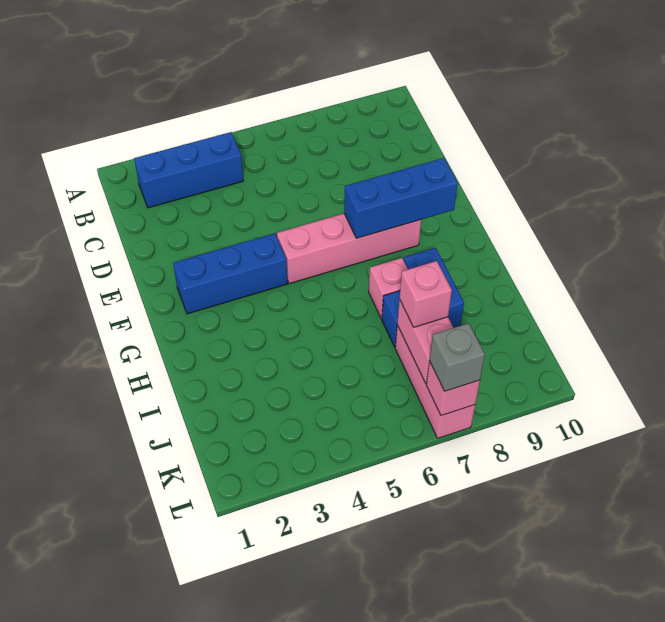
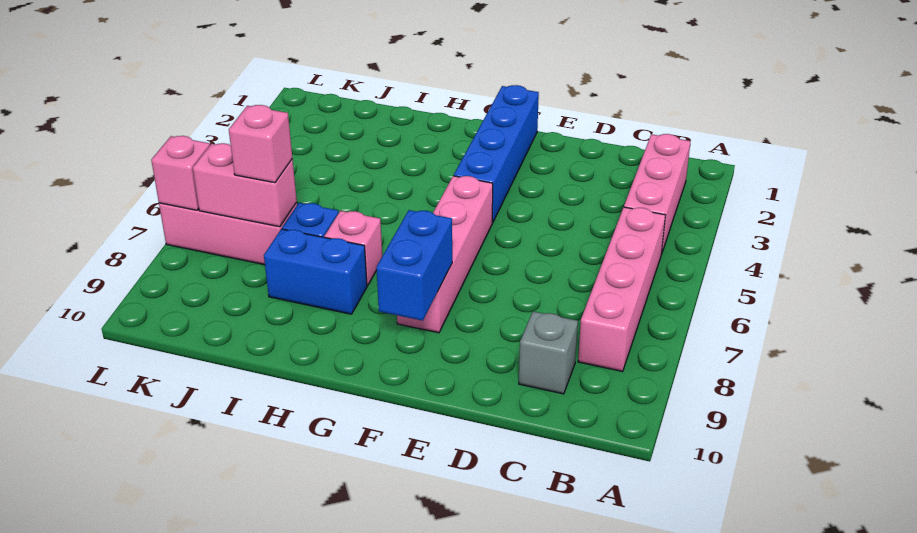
blue 1x3 brick [134,132,243,208] -> pink 1x3 brick [624,134,691,255]
none -> pink 1x4 brick [578,207,665,372]
blue 1x3 brick [173,233,287,314] -> blue 1x4 brick [454,85,539,223]
blue 1x3 brick [344,158,458,238] -> blue 1x2 brick [376,210,452,321]
grey 1x1 brick [430,323,485,391] -> grey 1x1 brick moved to [519,312,578,394]

